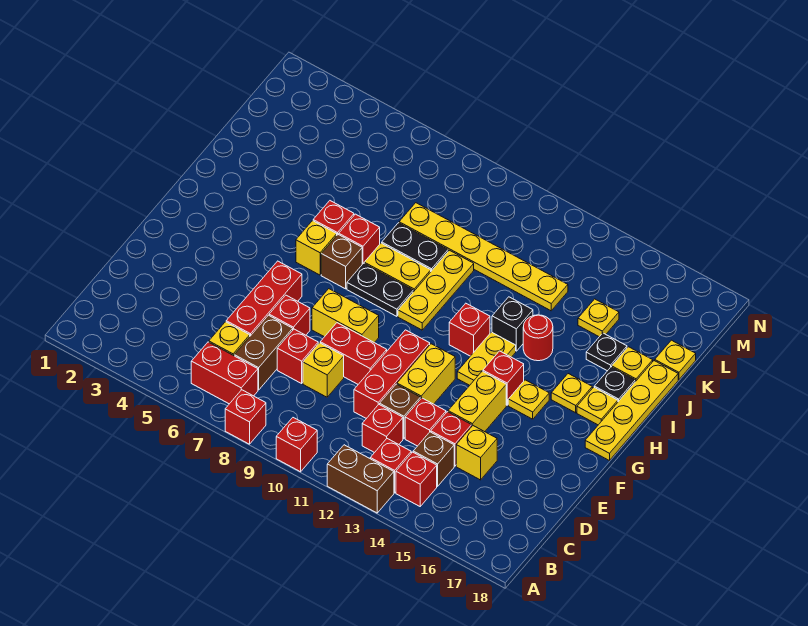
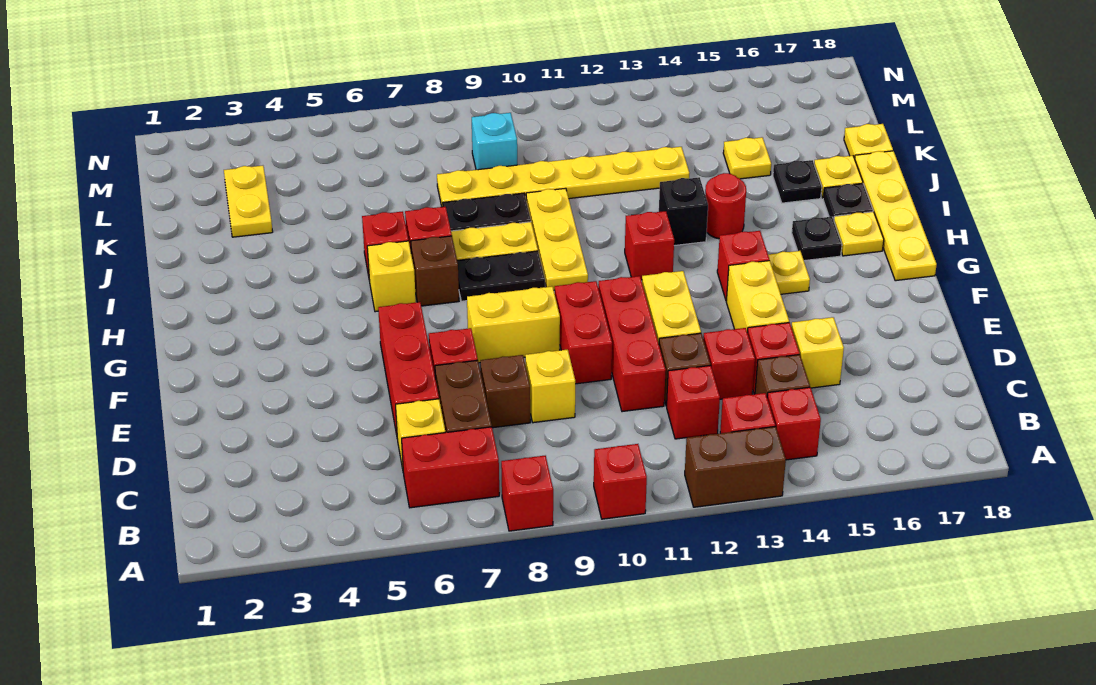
red 1x1 brick [277,329,318,383] -> brown 1x1 brick [480,355,530,428]
red 1x2 brick [320,323,387,384] -> red 1x2 brick turned to [555,281,612,384]
yellow 1x2 plate [457,332,516,385] -> yellow 1x2 plate moved to [224,166,273,237]
yellow 1x1 plate [551,374,592,413] -> black 1x1 plate [792,217,842,261]
none -> cyan 1x1 brick [472,113,517,170]

